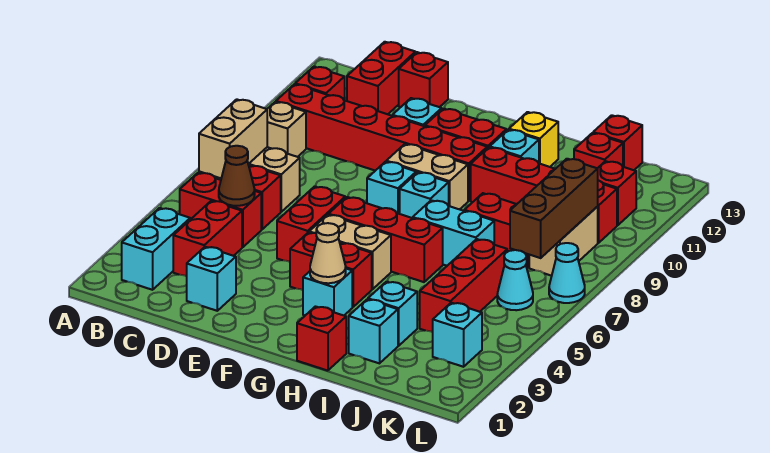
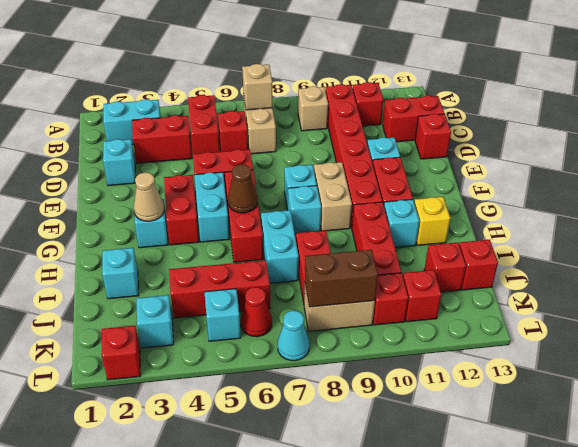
tan 1x2 brick [199,99,267,178] -> tan 1x1 brick [242,64,273,110]
brown 1x1 cone [219,146,255,206] -> brown 1x1 cone moved to [228,164,258,213]
tan 1x2 brick [309,215,391,289] -> cyan 1x2 brick [195,172,229,242]
red 1x1 brick [297,307,346,371] -> red 1x1 brick moved to [102,326,141,380]
cyan 1x1 brick [368,282,417,346] -> cyan 1x1 brick moved to [204,289,241,341]
cyan 1x1 cone [497,250,533,310] -> red 1x1 cone [241,287,272,337]
brown 1x3 brick [510,159,598,258] -> brown 1x2 brick [305,250,378,307]

